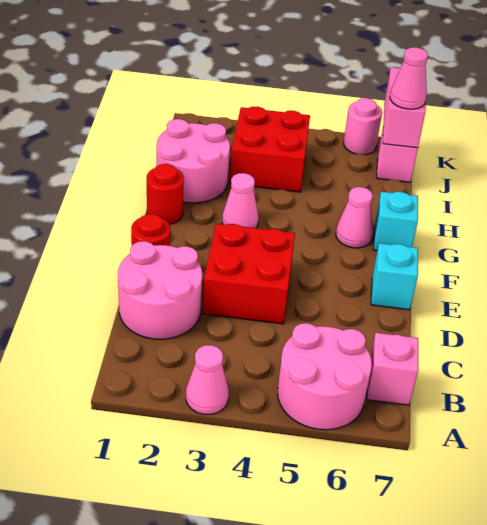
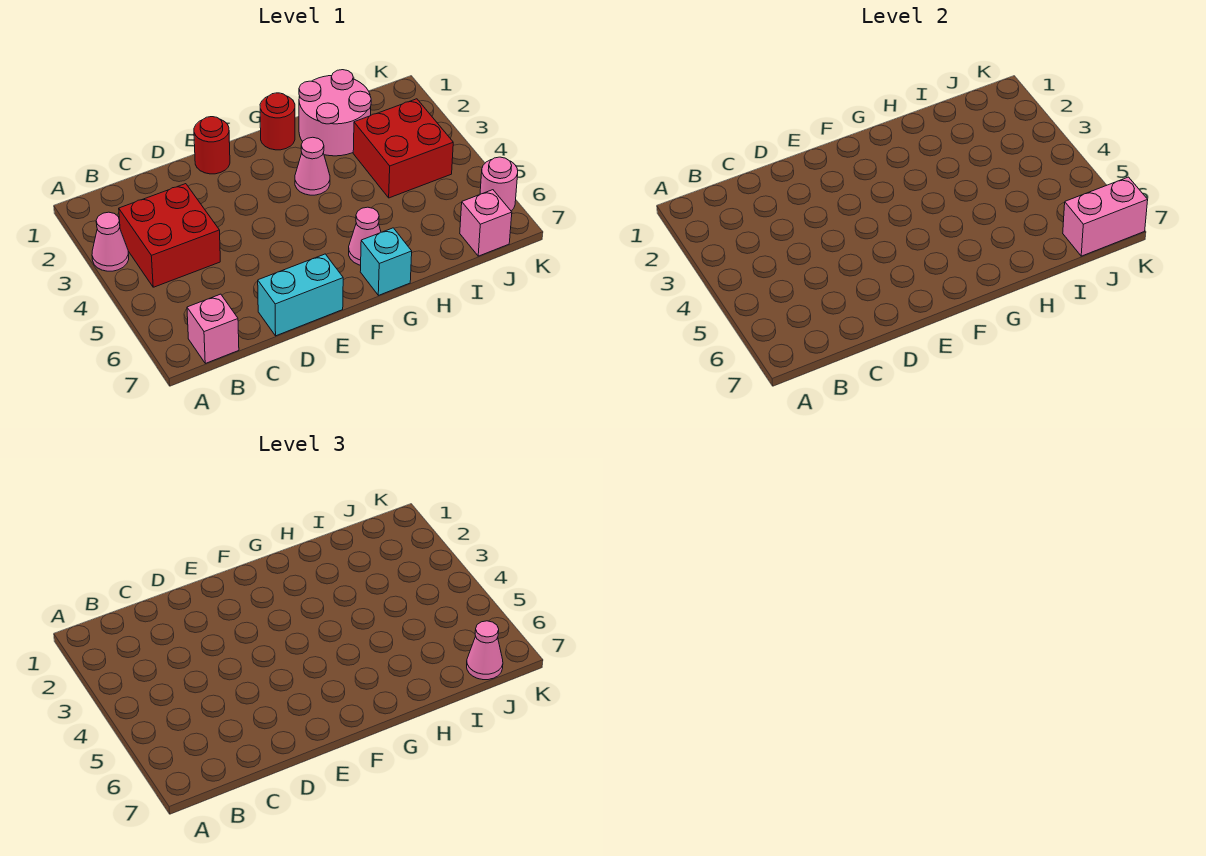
pink 2x2 round brick [278,323,372,430] -> none
pink 2x2 round brick [118,241,202,339] -> none
red 2x2 brick [203,224,295,324] -> red 2x2 brick moved to [119,184,220,287]
cyan 1x1 brick [371,243,418,310] -> cyan 1x2 brick [258,254,343,336]

